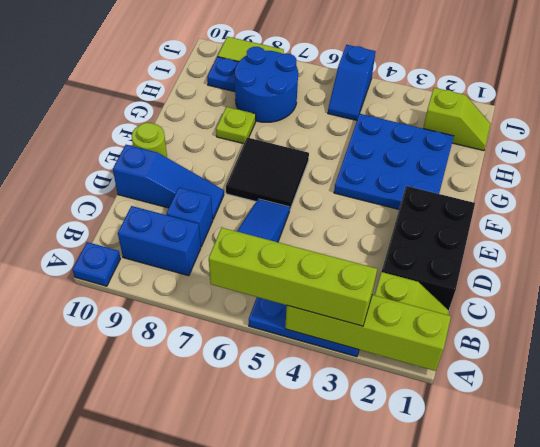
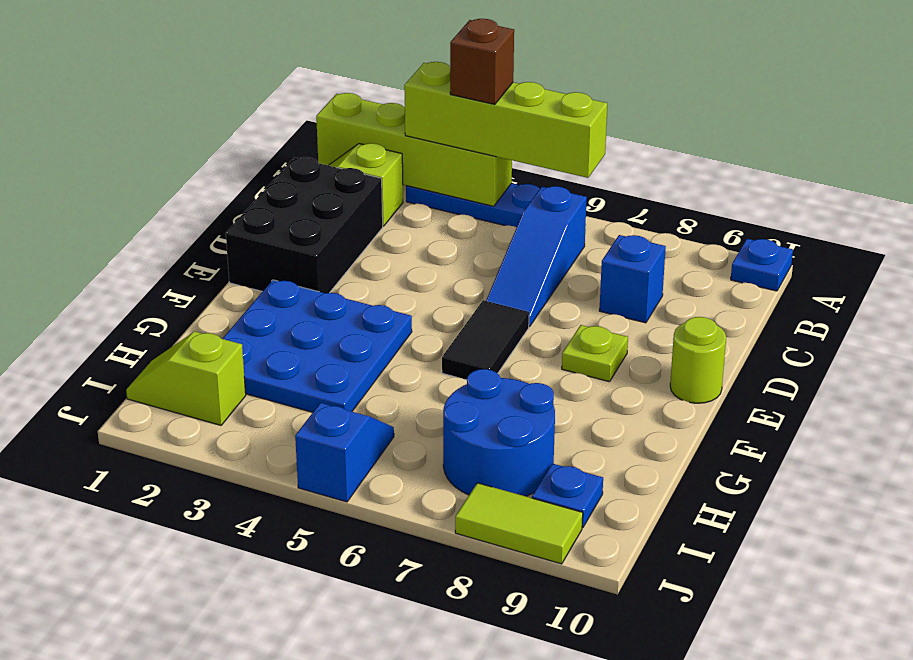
none -> brown 1x1 brick [450,19,514,104]
blue 1x2 brick [118,206,201,276] -> none
blue 1x3 slope [113,145,224,219] -> none
black 2x2 tile [226,138,309,209] -> black 1x2 tile [442,300,529,380]
lime 1x1 plate [216,107,256,144] -> lime 1x1 plate moved to [562,325,628,382]

